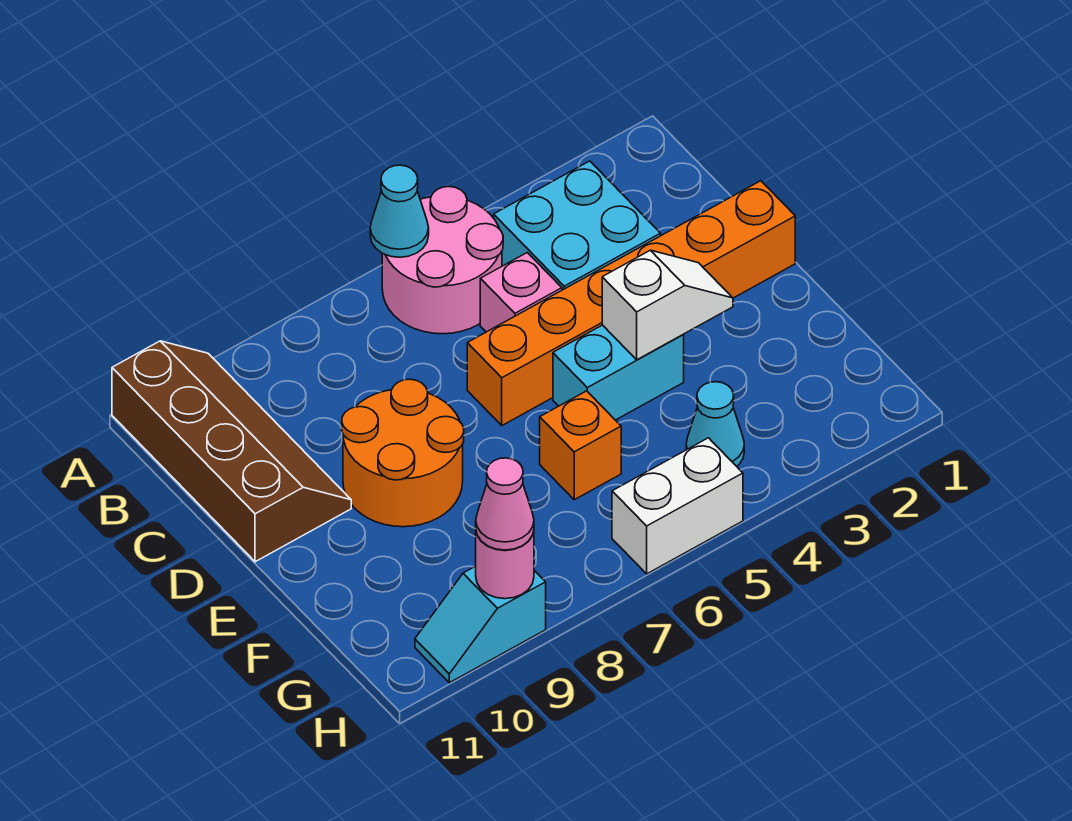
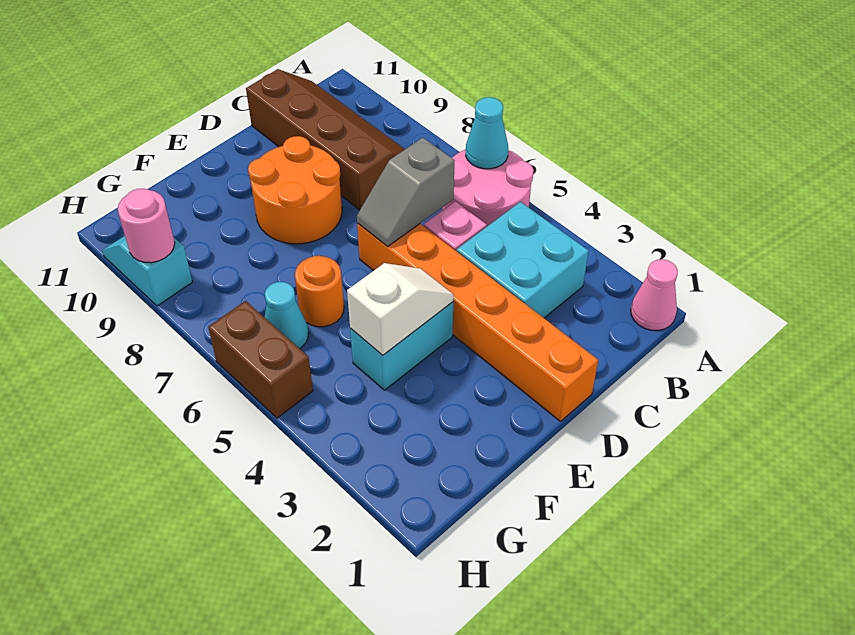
brown 2x4 slope [112,341,351,562] -> brown 2x4 slope turned to [246,69,405,210]
none -> grey 1x2 slope [357,138,455,247]
white 1x2 slope [602,250,733,360] -> white 1x2 slope turned to [347,263,454,355]
cyan 1x2 brick [553,325,684,420] -> cyan 1x2 brick turned to [350,302,453,390]
orange 1x1 brick [540,391,621,500] -> orange 1x1 round brick [295,256,344,327]
cyan 1x1 cone [686,382,744,466] -> cyan 1x1 cone moved to [265,282,309,348]
white 1x2 brick [612,438,743,574] -> brown 1x2 brick [208,301,313,418]
pink 1x1 cone [476,458,534,550] -> pink 1x1 cone moved to [631,259,678,330]

